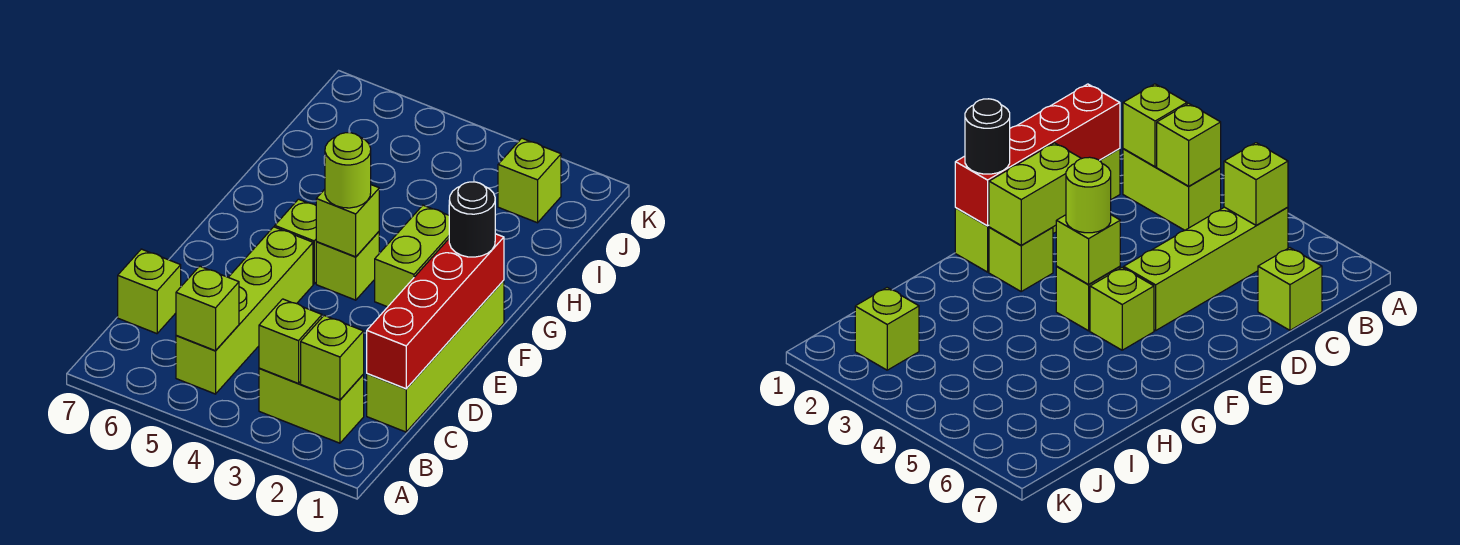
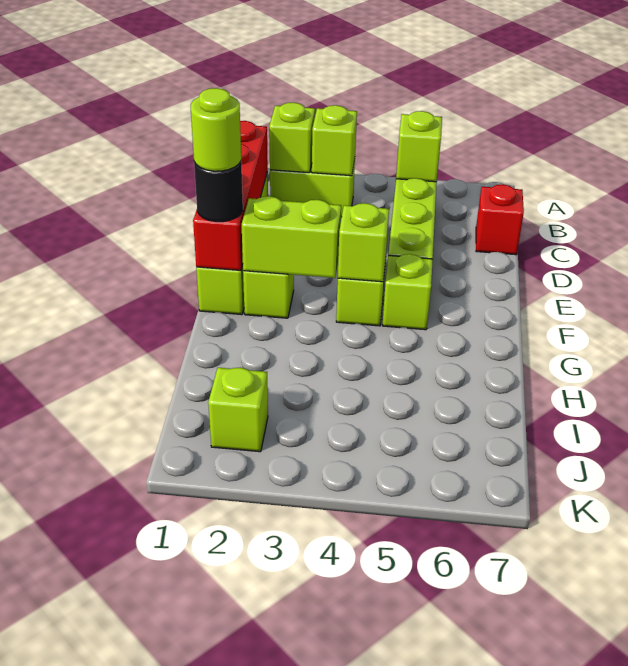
lime 1x1 brick [118,249,181,334] -> red 1x1 brick [476,184,524,255]
lime 1x2 brick [375,205,449,307] -> lime 1x2 brick turned to [242,196,341,278]
lime 1x1 round brick [325,133,371,208] -> lime 1x1 round brick moved to [191,88,241,171]

